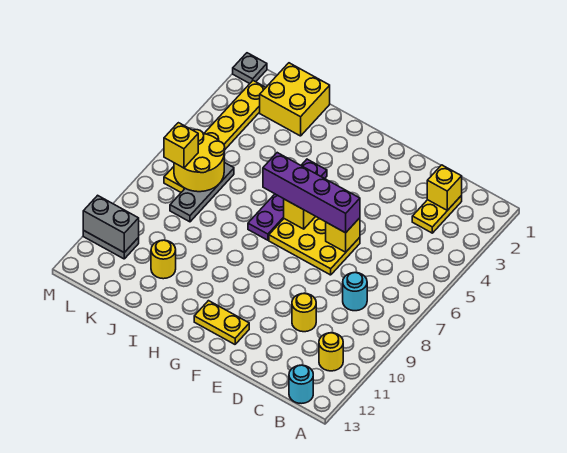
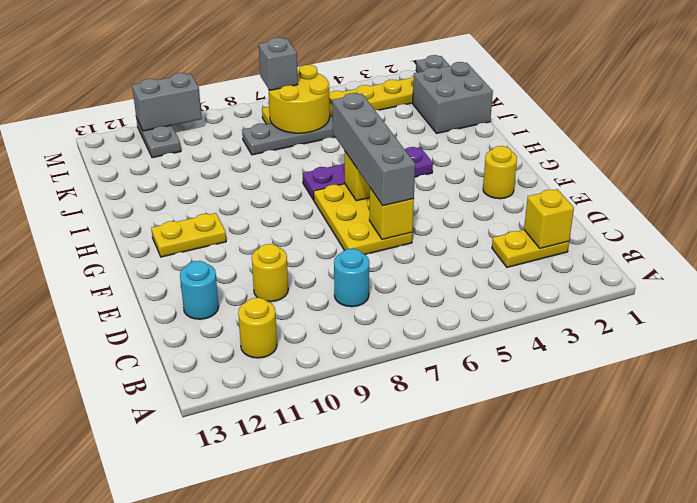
cyan 1x1 round brick [289,365,313,404] -> cyan 1x1 round brick moved to [180,261,219,319]
purple 1x4 brick [263,153,360,233] -> grey 1x4 brick [332,93,415,206]
yellow 1x2 plate [194,301,249,344] -> yellow 1x2 plate turned to [151,213,226,257]
yellow 2x2 brick [260,63,330,136] -> grey 2x2 brick [413,62,493,133]
yellow 1x1 round brick [151,240,176,279] -> yellow 1x1 round brick moved to [483,146,517,199]
yellow 1x1 brick [164,123,198,168] -> grey 1x1 brick [259,37,298,90]
grey 1x2 brick [83,195,139,252] -> grey 1x2 brick turned to [132,73,202,131]

